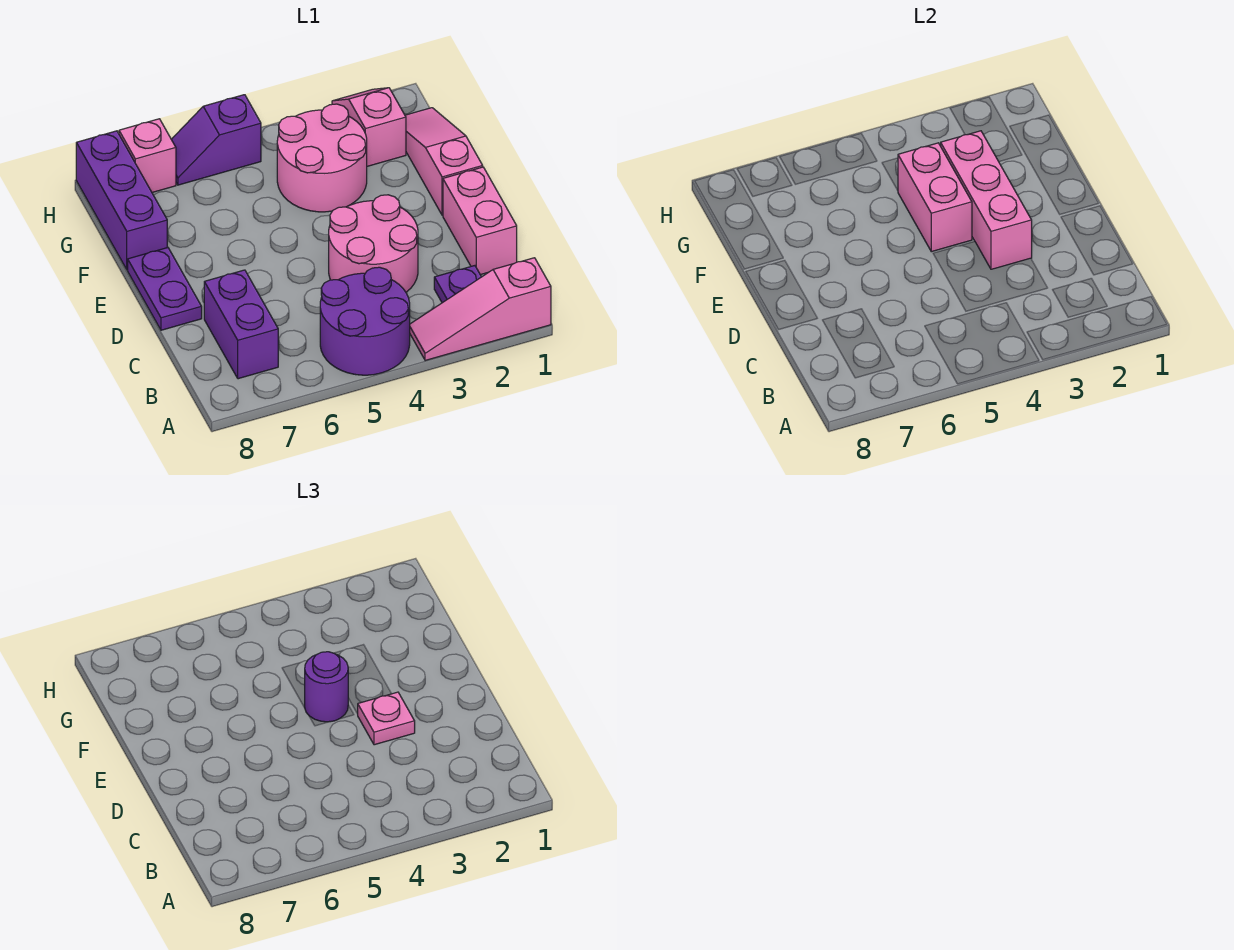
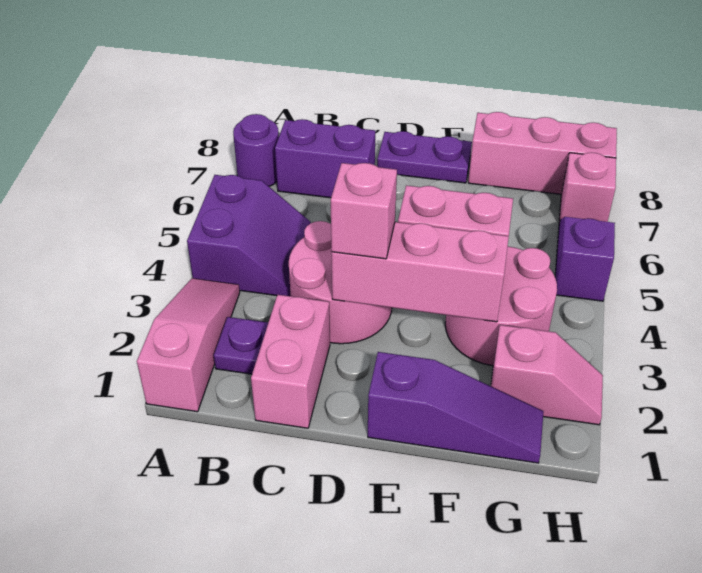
purple 2x2 round brick [320,267,410,375] -> purple 2x2 slope [187,175,311,296]
pink 1x2 brick [443,167,517,275] -> pink 1x2 brick turned to [251,295,330,428]
pink 1x1 plate [358,692,415,745] -> pink 1x1 brick [331,163,397,259]
pink 1x3 slope [405,108,483,215] -> purple 1x3 slope [368,352,544,463]
purple 1x1 round brick [304,652,349,722] -> purple 1x1 round brick moved to [233,114,279,186]
purple 1x3 brick [76,131,167,270] -> pink 1x3 brick [468,112,617,194]

